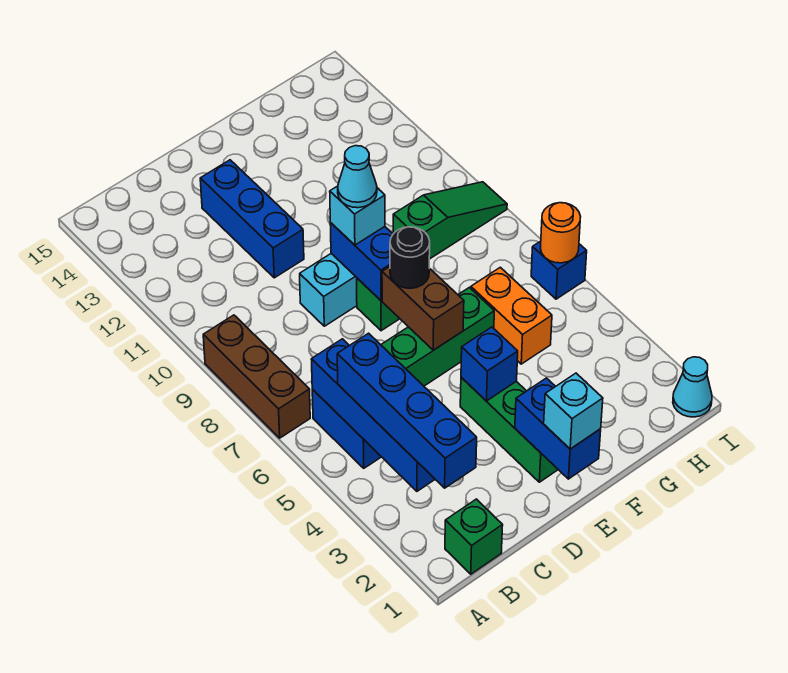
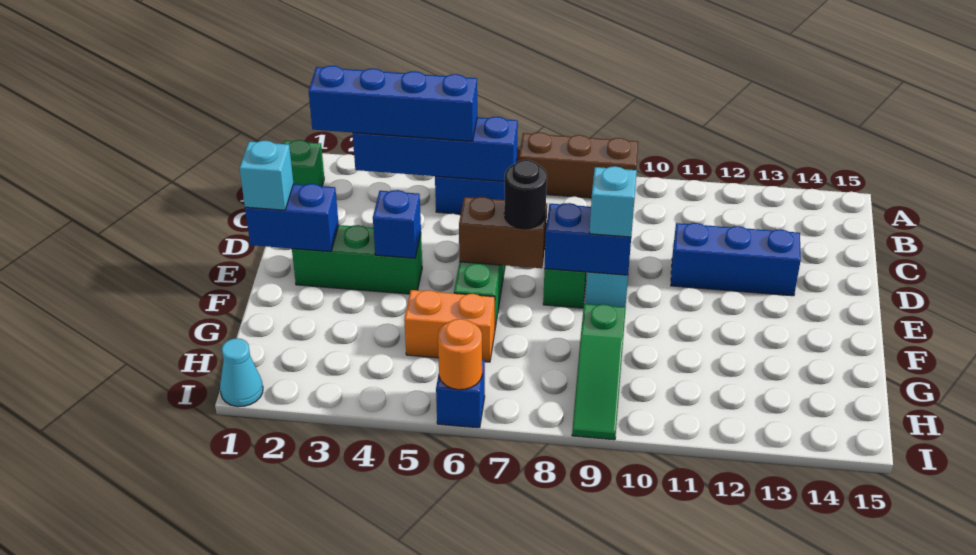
cyan 1x1 cone [338,146,377,208] -> none

